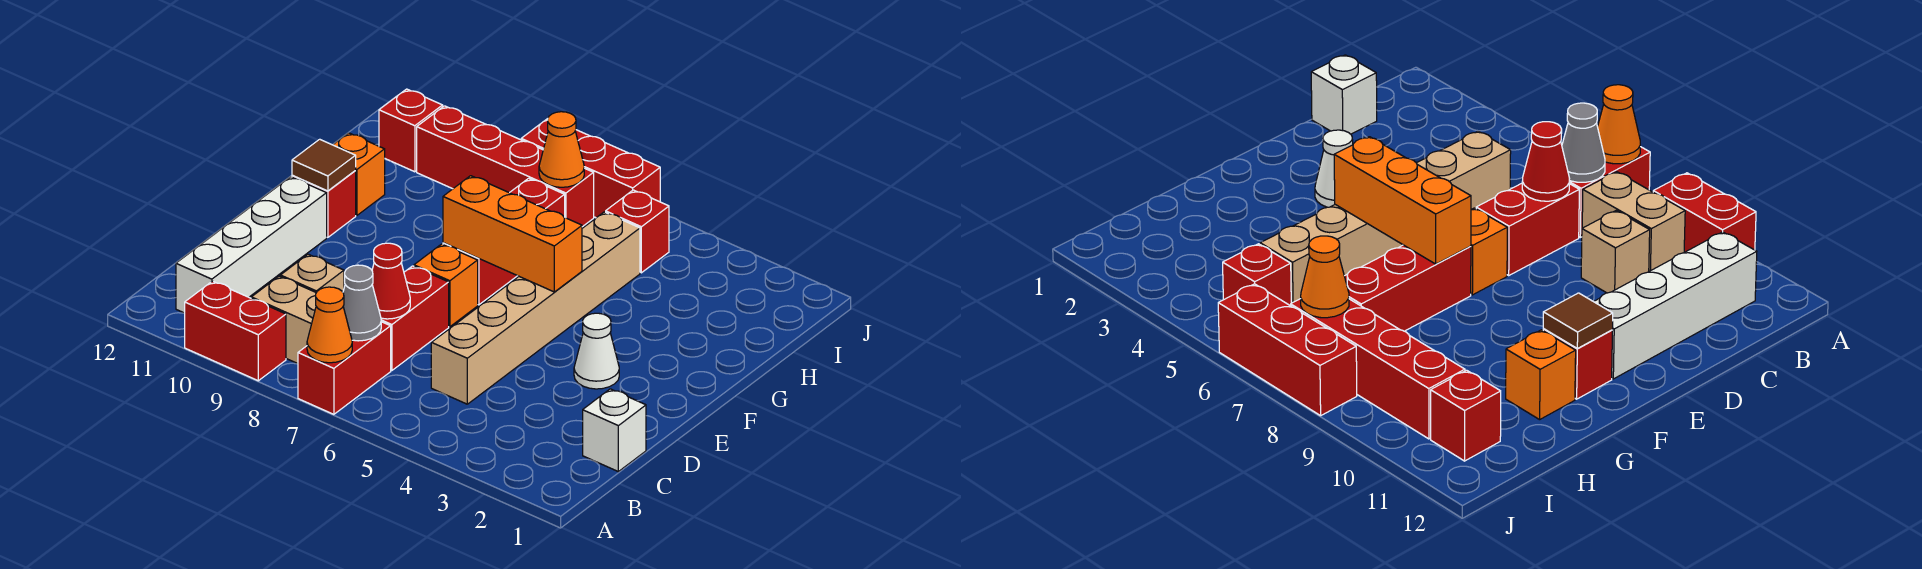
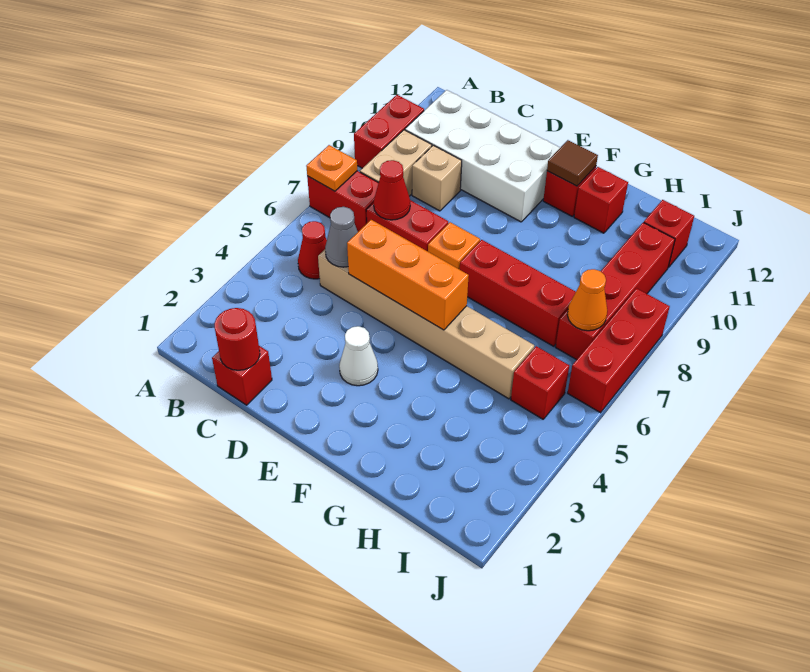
orange 1x1 cone [307,287,352,363] -> orange 1x1 plate [306,145,357,191]
none -> red 1x1 cone [298,221,327,279]
grey 1x1 cone [343,265,381,341] -> grey 1x1 cone moved to [325,207,358,267]
white 1x4 brick [176,177,327,313] -> white 2x4 brick [405,90,560,222]
white 1x1 brick [583,389,646,472] -> red 1x1 brick [212,346,272,405]
none -> red 1x1 round brick [215,308,260,370]
orange 1x3 brick [443,176,582,292] -> orange 1x3 brick turned to [347,220,469,330]
orange 1x1 brick [333,133,385,216] -> red 1x1 brick [574,167,628,233]

